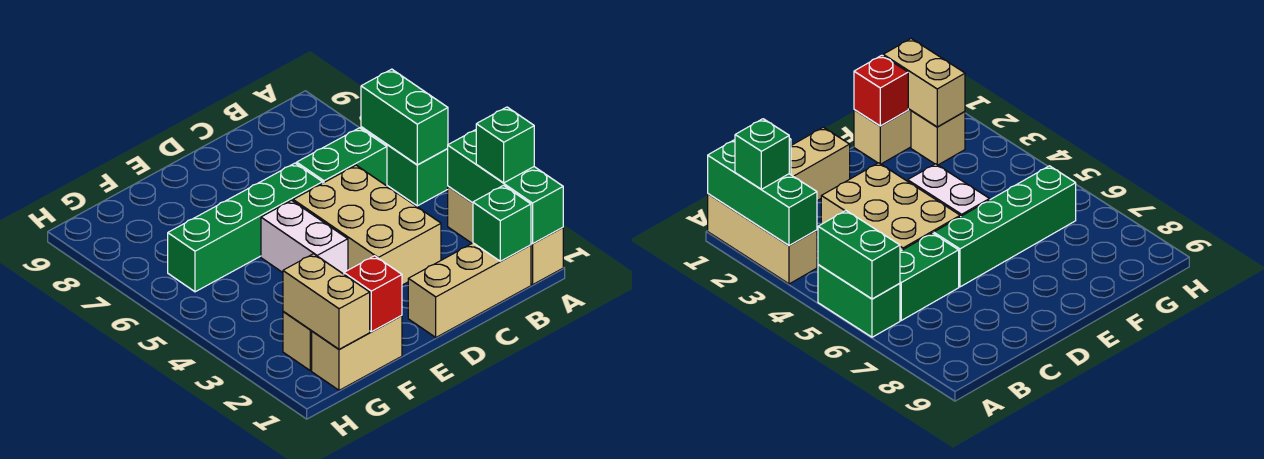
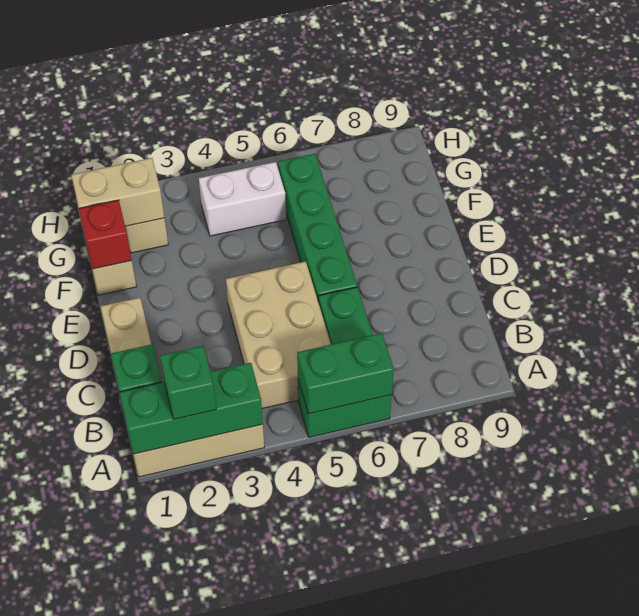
tan 2x3 brick [293,165,441,285] -> tan 2x3 brick turned to [226,261,331,408]
white 1x2 brick [261,200,348,274] -> white 1x2 brick moved to [199,162,286,236]

